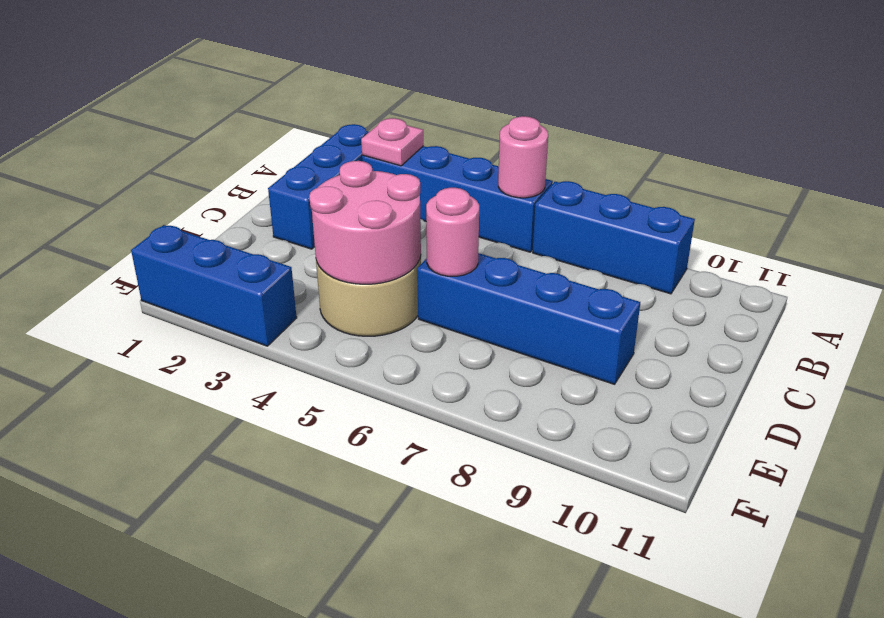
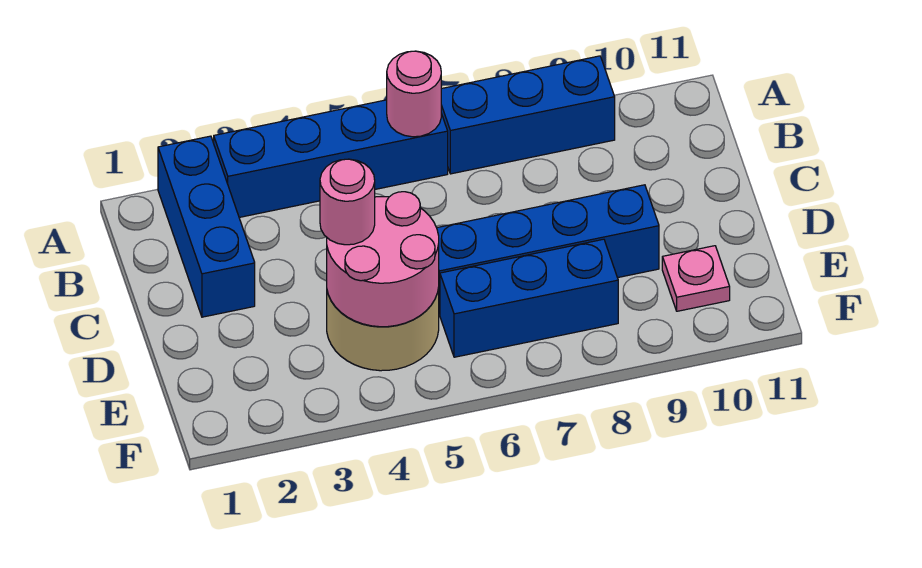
pink 1x1 plate [361,118,423,166] -> pink 1x1 plate moved to [662,246,730,311]
pink 1x1 round brick [426,188,479,276] -> pink 1x1 round brick moved to [320,159,375,245]
blue 1x3 brick [131,225,297,346] -> blue 1x3 brick moved to [440,239,618,357]

